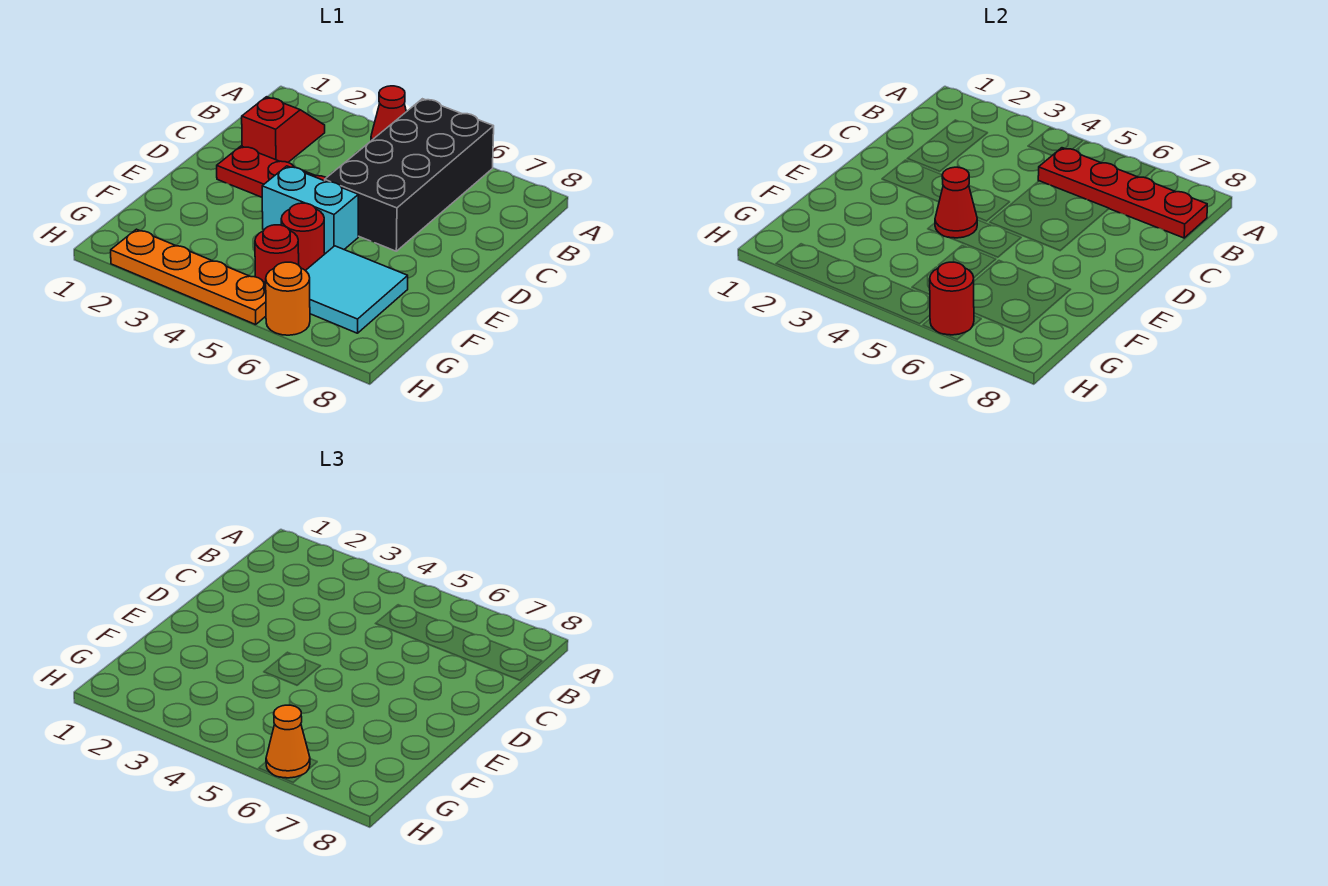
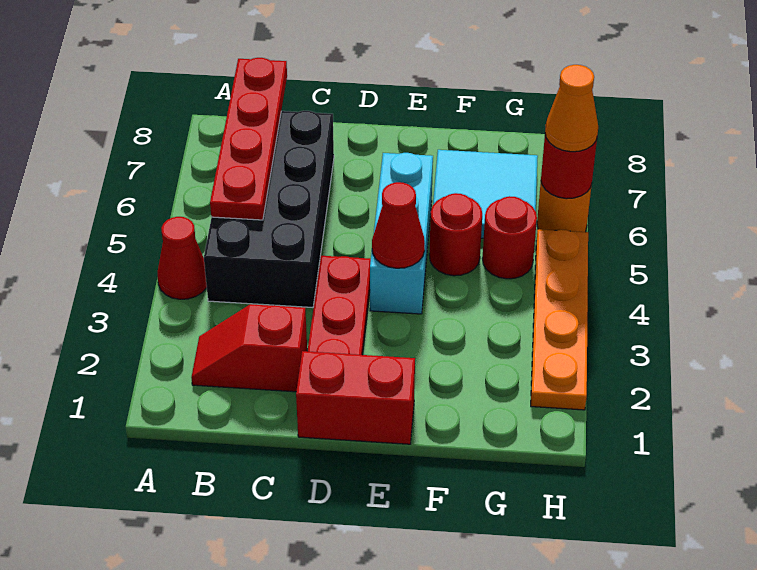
black 2x4 brick [325,99,494,251] -> black 2x4 brick turned to [204,111,334,307]
none -> red 1x2 brick [296,351,415,444]
cyan 1x2 brick [262,166,358,254] -> cyan 1x3 brick [370,153,433,314]

